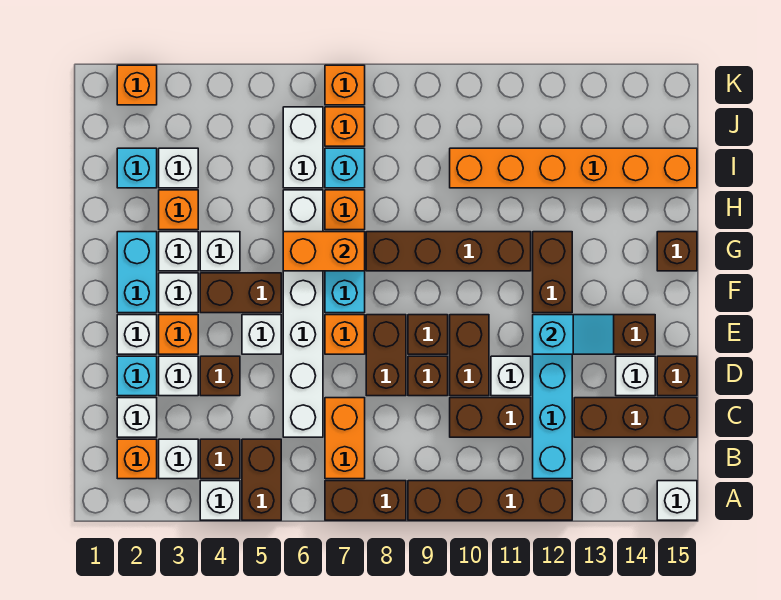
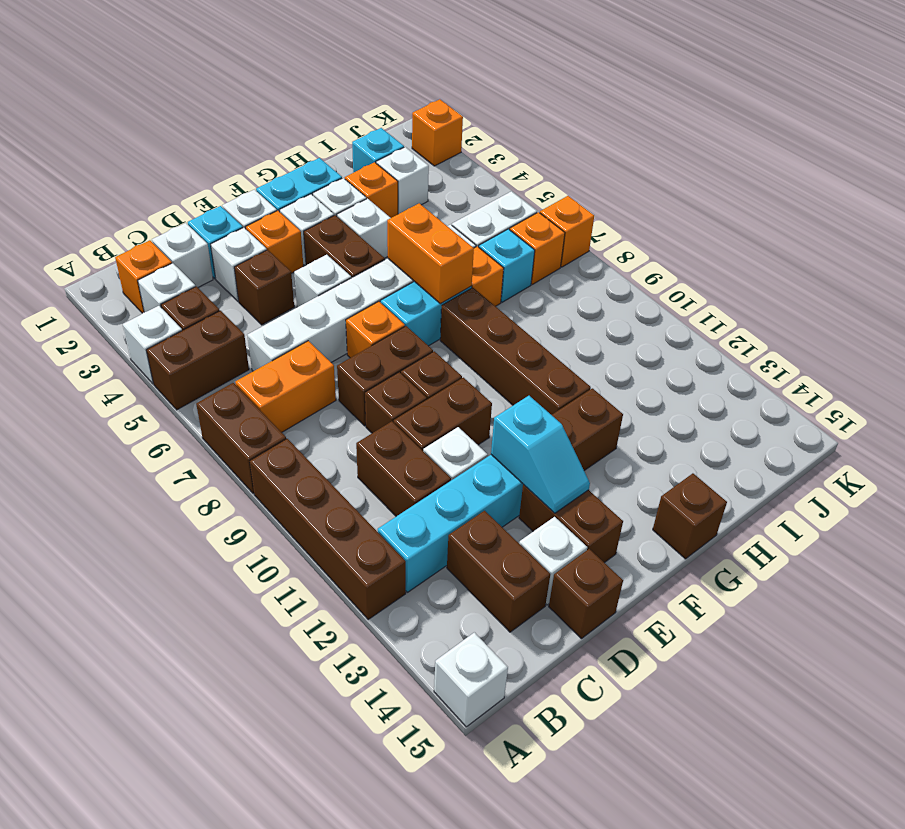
brown 1x3 brick [574,398,697,437] -> brown 1x2 brick [447,511,550,632]
orange 1x6 brick [450,148,697,188] -> none

